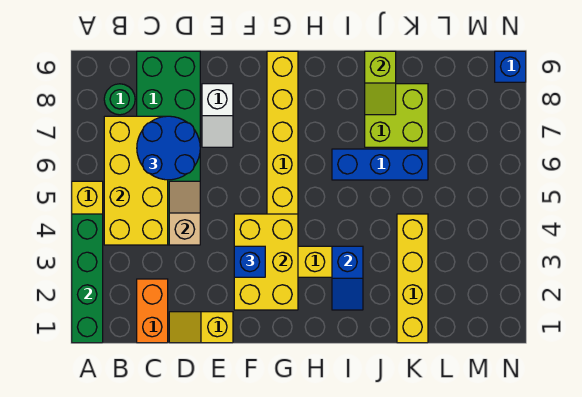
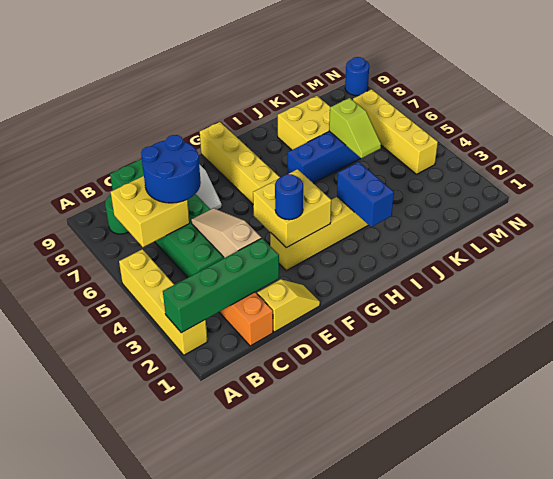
green 1x4 brick [72,214,103,343] -> green 1x4 brick turned to [163,238,279,333]
yellow 2x4 brick [104,116,168,245] -> yellow 2x2 brick [111,176,190,247]
yellow 1x2 slope [169,312,233,343] -> yellow 1x2 slope turned to [257,279,320,332]
tan 1x2 slope [169,181,200,245] -> tan 1x3 slope [191,208,261,258]
yellow 2x3 brick [234,214,298,310] -> yellow 2x2 brick [253,169,331,248]
blue 1x1 brick [234,246,265,277] -> blue 1x1 round brick [275,174,303,220]
blue 1x2 slope [332,246,363,310] -> blue 1x2 brick [337,162,394,227]
lime 2x2 brick [365,84,428,147] -> yellow 2x2 brick [278,96,330,150]
lime 1x2 slope [365,51,396,115] -> lime 1x2 slope moved to [329,98,381,158]
yellow 1x4 brick [397,214,428,343] -> yellow 1x4 brick moved to [353,89,438,174]
blue 1x1 brick [495,51,526,82] -> blue 1x1 round brick [345,57,369,96]

